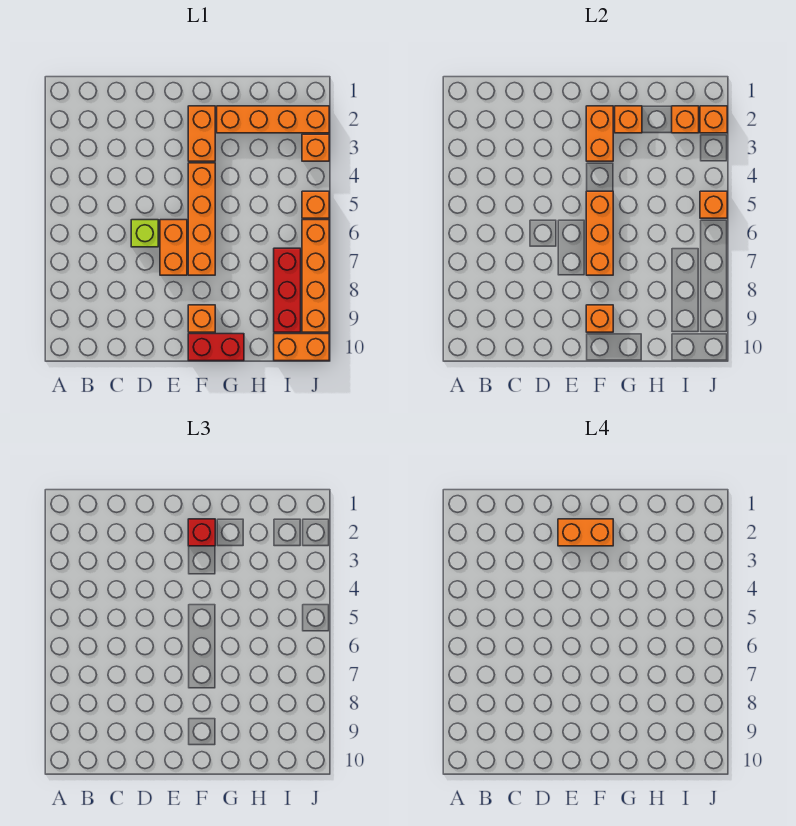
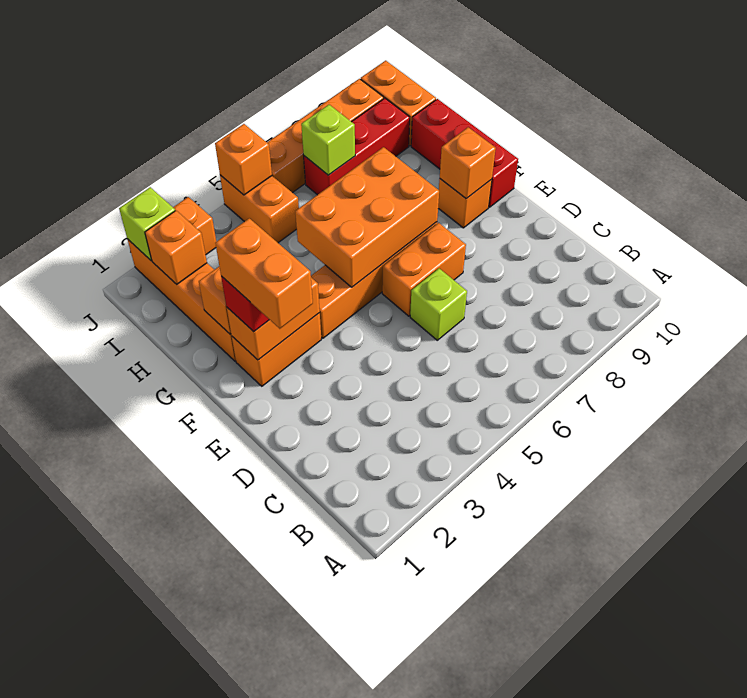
orange 1x3 brick [586,191,613,275] -> orange 2x3 brick [295,147,439,287]
red 1x2 brick [188,334,244,361] -> red 1x3 brick [411,99,518,207]
none -> lime 1x1 brick [301,105,355,175]
orange 1x1 brick [700,106,727,133] -> lime 1x1 brick [119,187,175,260]
orange 1x1 brick [302,191,329,218] -> orange 1x2 brick [220,175,299,243]

